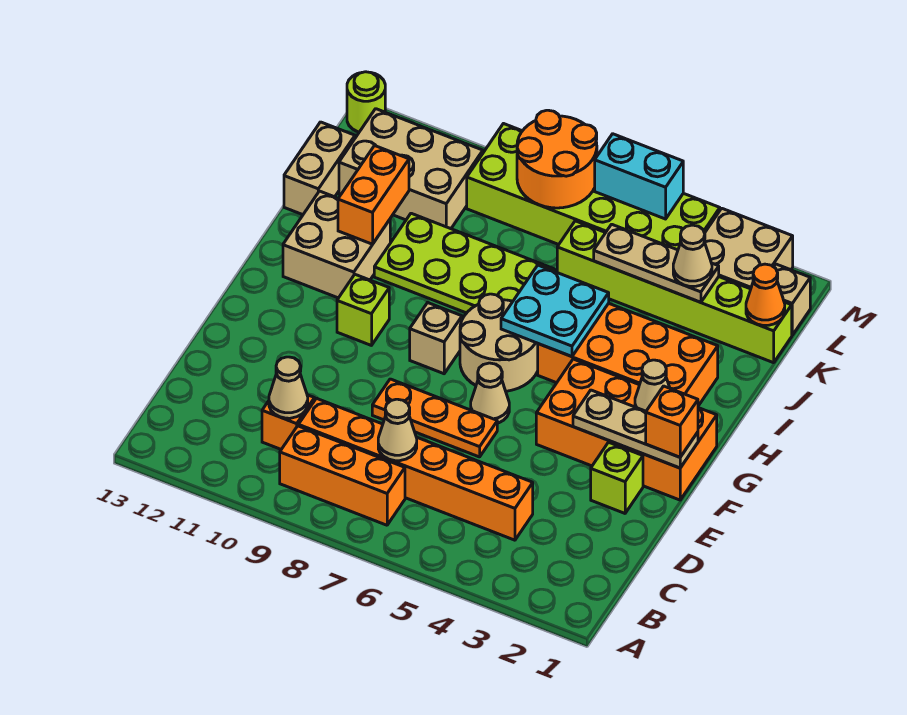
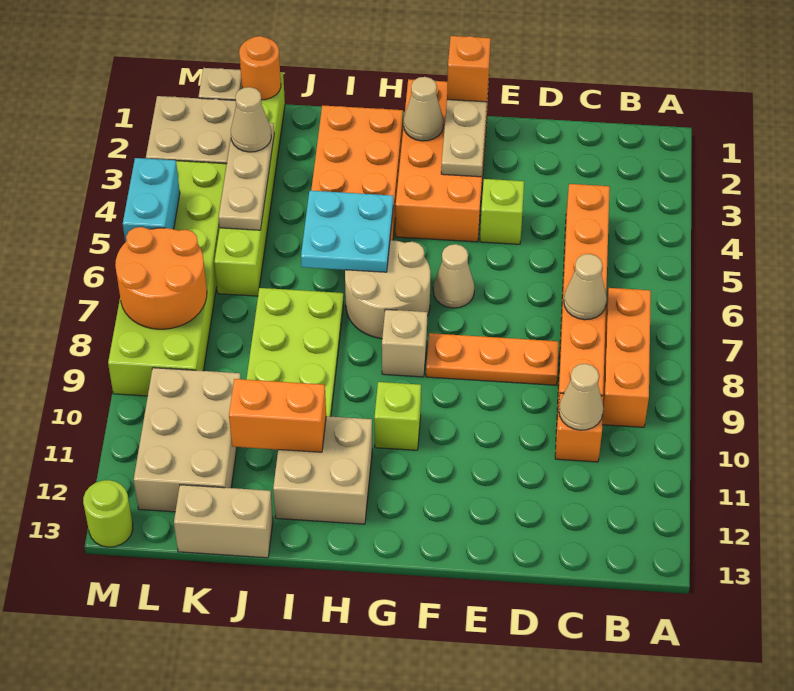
lime 1x1 brick [591,442,643,513] -> lime 1x1 brick moved to [480,179,524,244]
orange 1x3 plate [372,379,497,457] -> orange 1x3 plate turned to [426,333,559,385]
orange 1x1 cone [746,264,785,325] -> orange 1x1 round brick [239,36,281,100]

